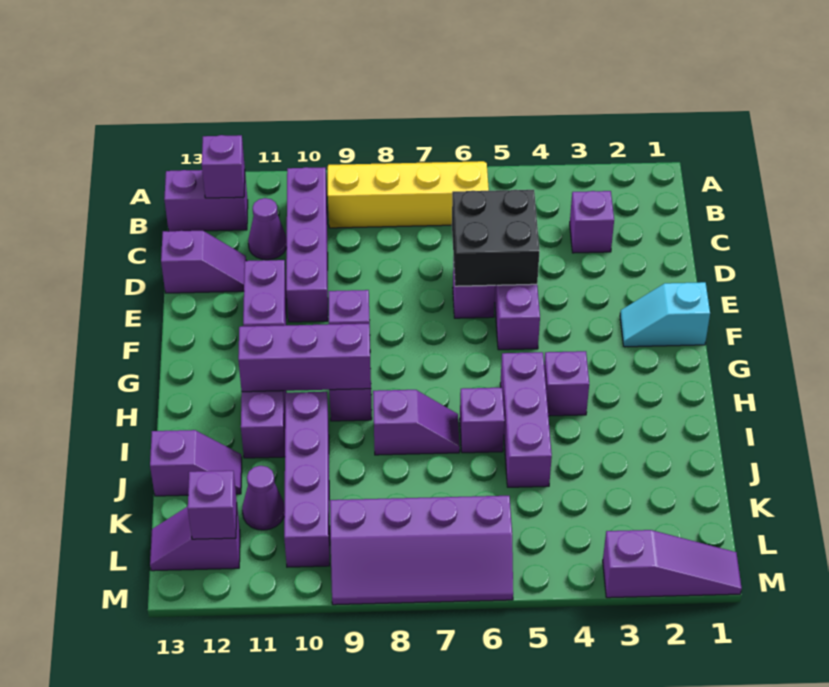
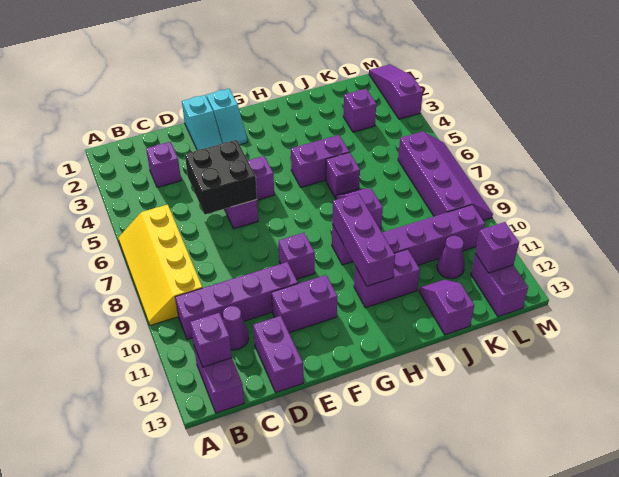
purple 1x2 slope [161,231,246,293] -> purple 1x2 brick [253,316,303,393]
none -> cyan 1x2 slope [182,95,222,150]
purple 1x1 brick [544,351,589,416] -> purple 1x1 brick moved to [343,89,376,132]
purple 1x3 brick [500,352,552,487] -> purple 1x2 brick [291,135,349,187]
purple 1x2 slope [150,506,240,571] -> purple 1x2 brick [471,253,528,317]

